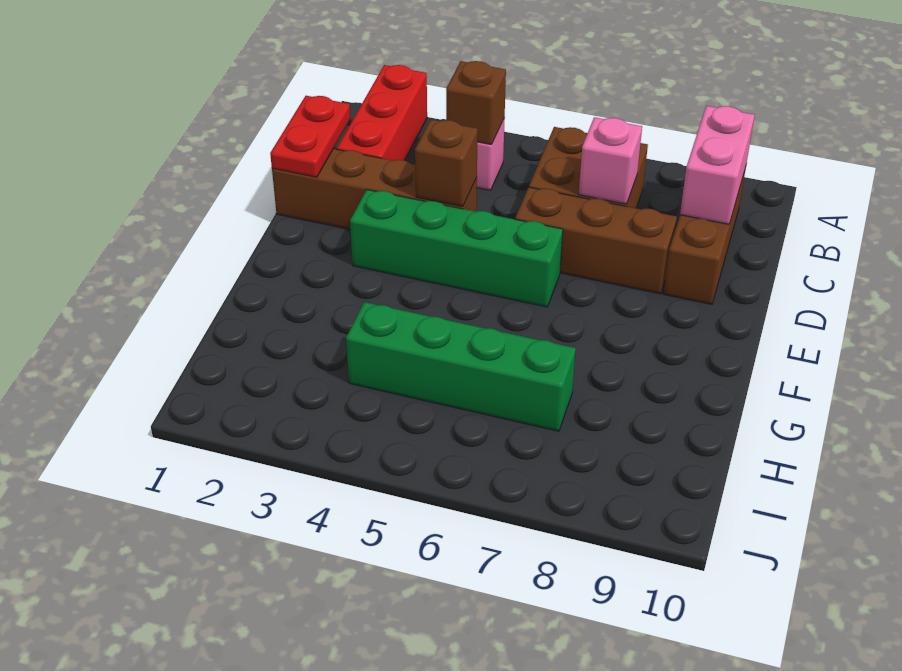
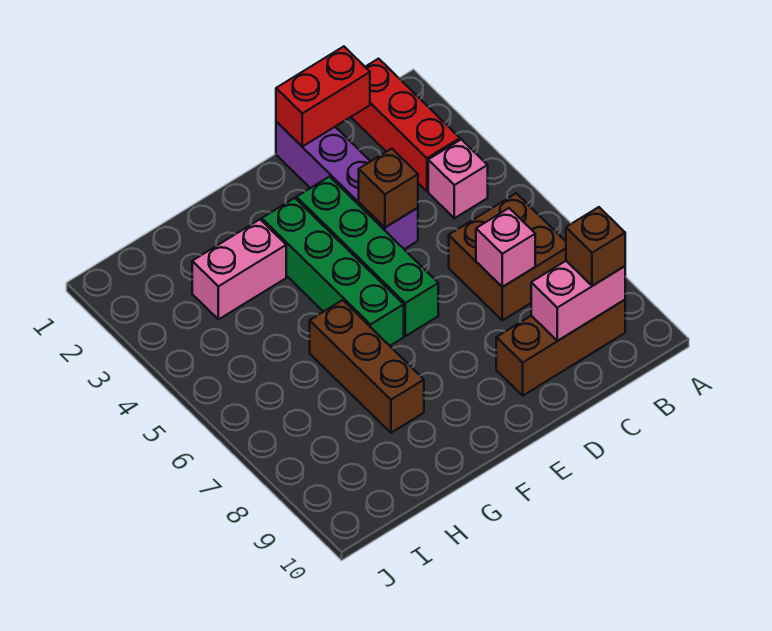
red 1x3 brick [337,65,427,161] -> red 1x3 brick turned to [351,59,460,191]
brown 1x1 brick [446,61,506,145] -> brown 1x1 brick moved to [566,207,625,286]
red 1x2 plate [270,96,350,177] -> red 1x2 brick [276,46,370,147]
brown 1x4 brick [272,149,477,230] -> purple 1x4 brick [276,122,418,249]
brown 1x3 brick [515,187,677,294] -> brown 1x3 brick moved to [310,300,424,433]
none -> pink 1x2 brick [192,219,286,320]
green 1x4 brick [346,302,576,431] -> green 1x4 brick moved to [262,198,404,346]

